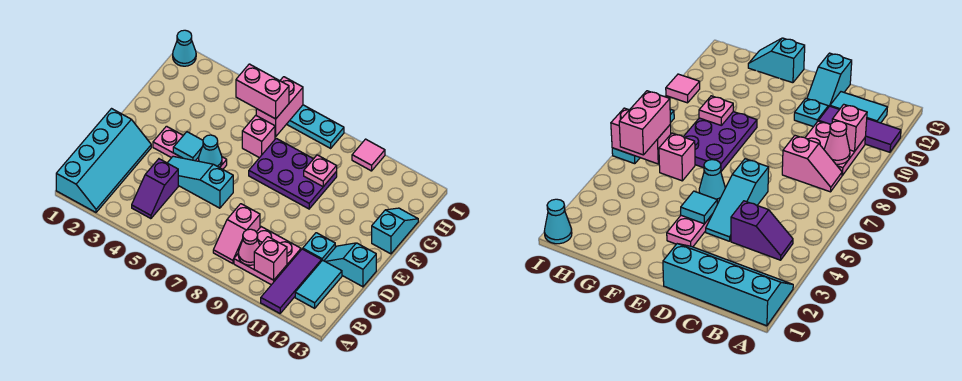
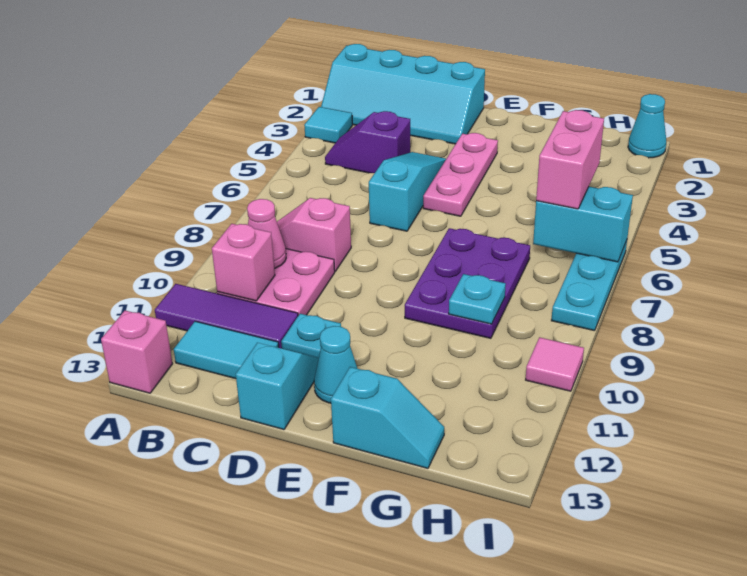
cyan 1x1 tile [173,132,203,161] -> cyan 1x1 tile moved to [304,107,353,143]
cyan 1x1 cone [199,135,222,168] -> cyan 1x1 cone moved to [314,326,358,403]
pink 1x1 brick [242,115,275,158] -> pink 1x1 brick moved to [101,311,173,393]
pink 1x1 plate [304,155,337,186] -> cyan 1x1 plate [449,274,506,324]
pink 1x2 brick [256,77,303,136] -> cyan 1x2 brick [533,187,633,262]

